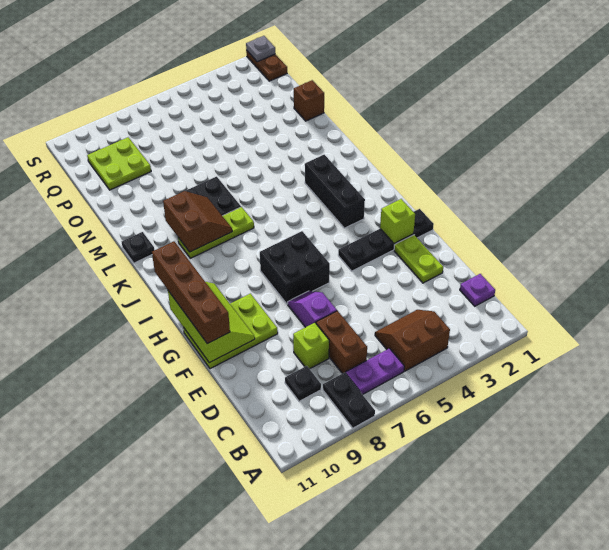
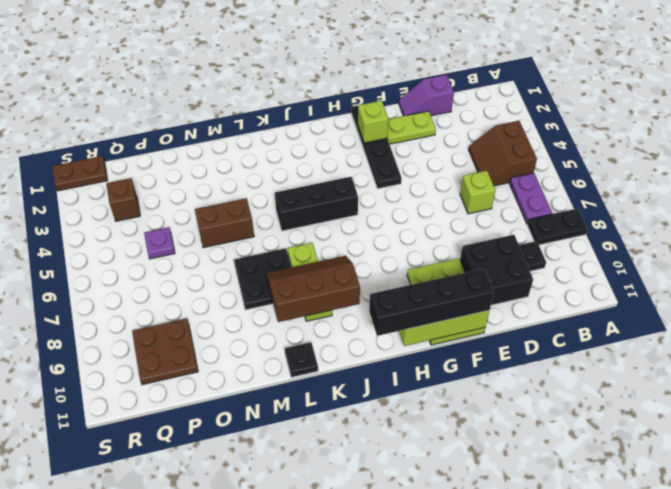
purple 1x1 plate [460,274,495,306] -> purple 1x1 plate moved to [144,227,175,259]
brown 1x2 brick [316,311,367,374] -> brown 1x2 brick moved to [195,198,254,248]
lime 1x1 brick [293,323,329,369] -> lime 1x1 brick moved to [460,171,495,214]
purple 1x2 slope [288,291,337,327] -> purple 1x2 slope moved to [399,75,454,116]
brown 1x4 brick [152,241,230,344] -> black 1x4 brick [369,268,494,336]
black 2x2 brick [260,231,330,304] -> black 2x2 brick moved to [460,235,533,305]
black 1x3 brick [305,155,365,228] -> black 1x3 brick moved to [275,177,358,231]
brown 2x2 slope [163,191,232,252] -> brown 2x3 slope [266,256,360,322]
brown 1x1 brick [294,80,324,121] -> brown 1x1 brick moved to [106,178,140,221]
lime 2x2 plate [87,137,151,190] -> brown 2x2 plate [132,318,198,385]
grey 1x1 plate [246,36,275,62] -> none

